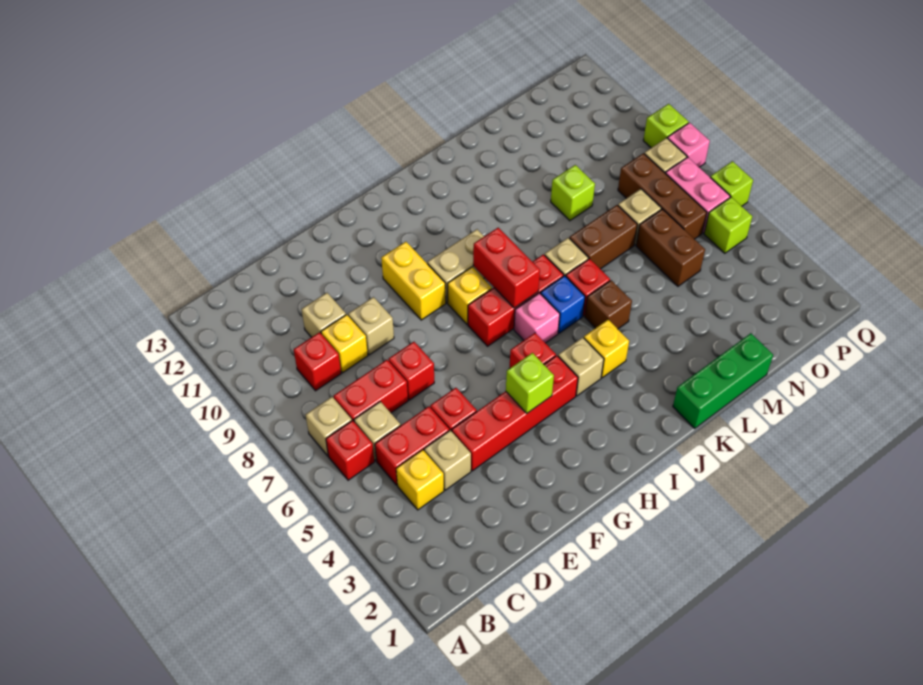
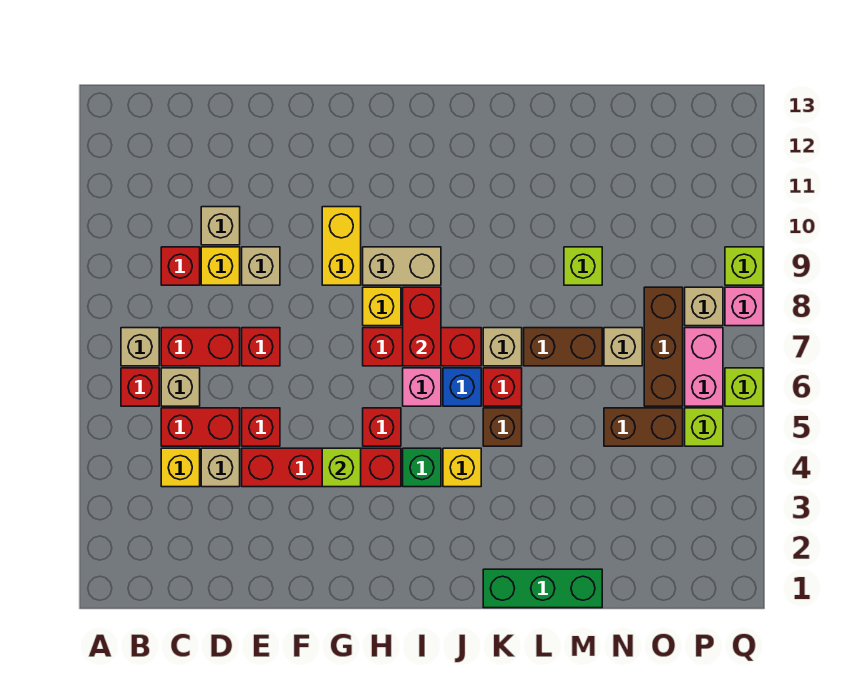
tan 1x1 brick [558,337,604,396] -> green 1x1 brick [403,448,441,487]
brown 1x2 brick [636,209,705,286] -> brown 1x2 brick turned to [604,408,683,446]

